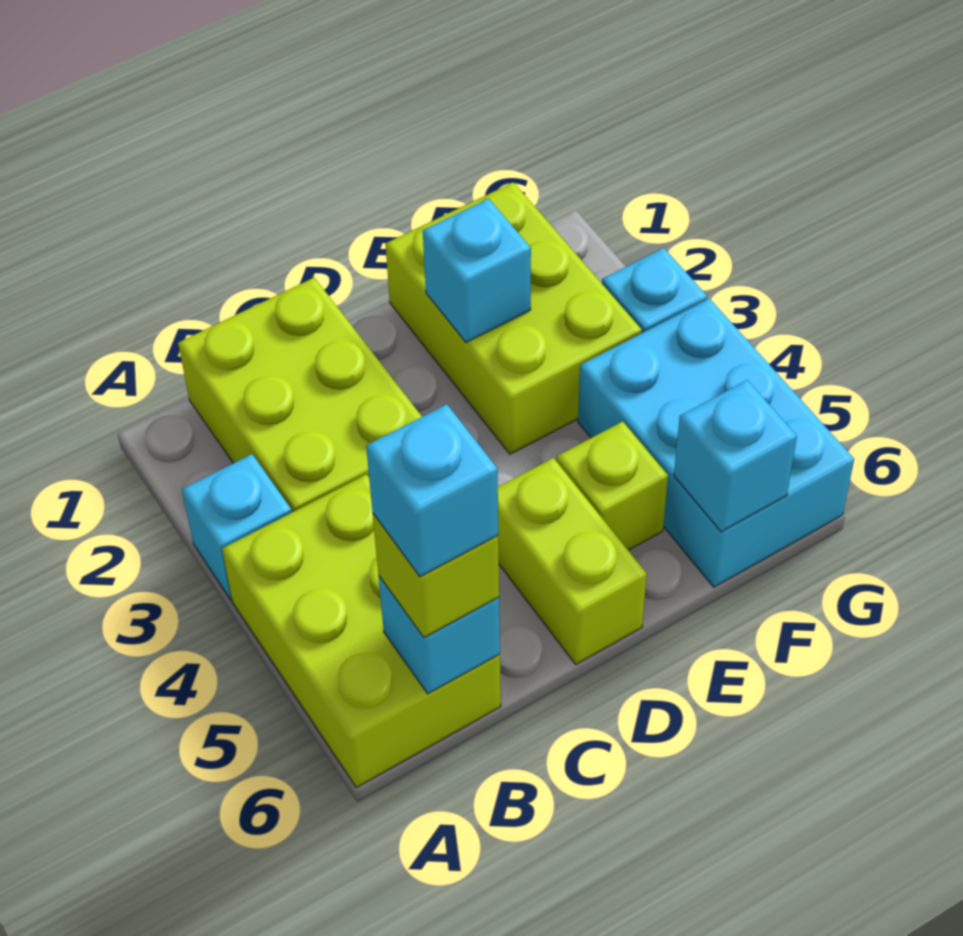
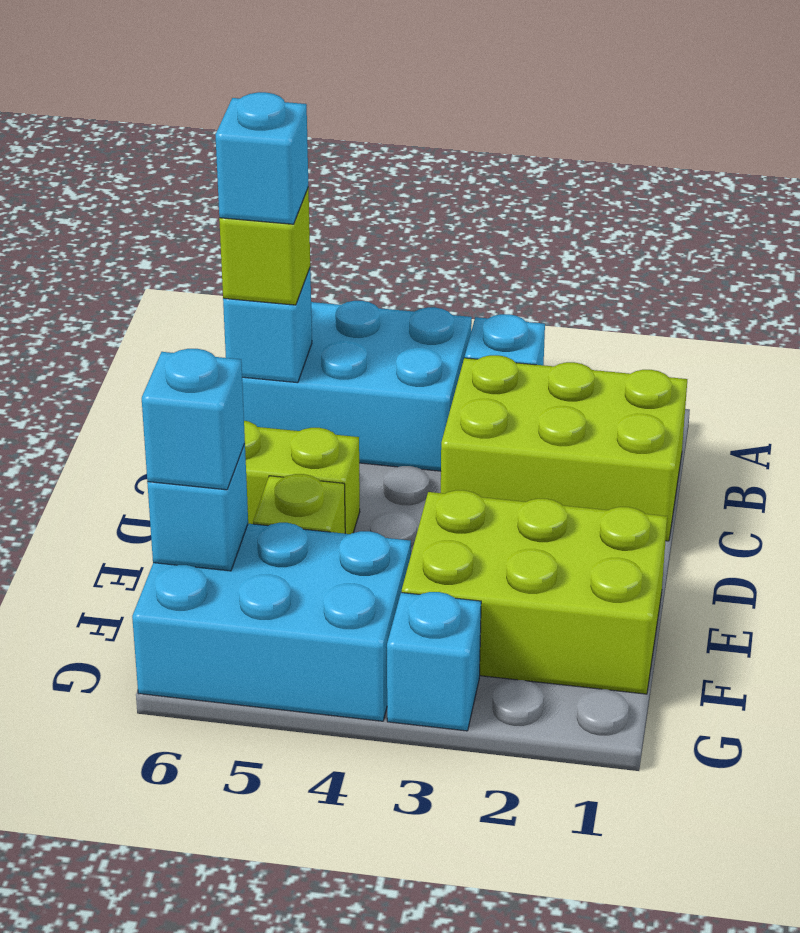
lime 2x3 brick [222,475,501,788] -> cyan 2x3 brick [242,301,472,471]
cyan 1x1 brick [423,199,531,342] -> cyan 1x1 brick moved to [142,349,245,490]

